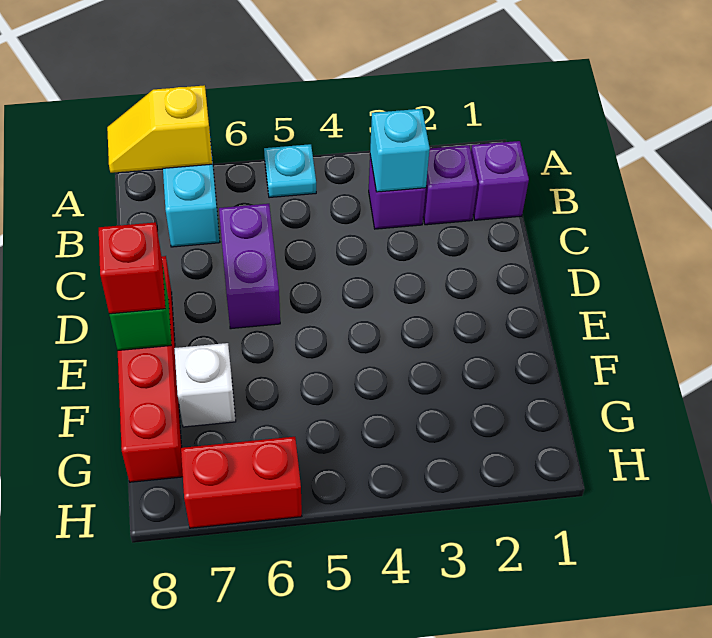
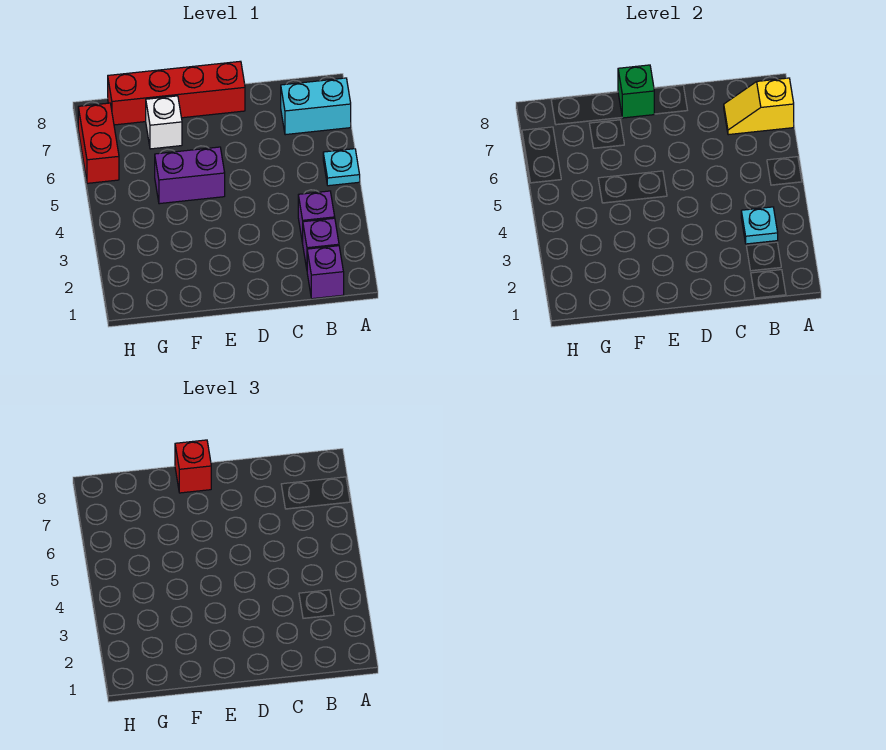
yellow 1x2 slope [107,85,212,173] -> yellow 1x2 slope turned to [724,78,794,135]
cyan 1x1 brick [370,109,430,192] -> cyan 1x1 plate [741,207,778,244]
purple 1x2 brick [219,204,280,329] -> purple 1x2 brick moved to [155,147,225,204]

